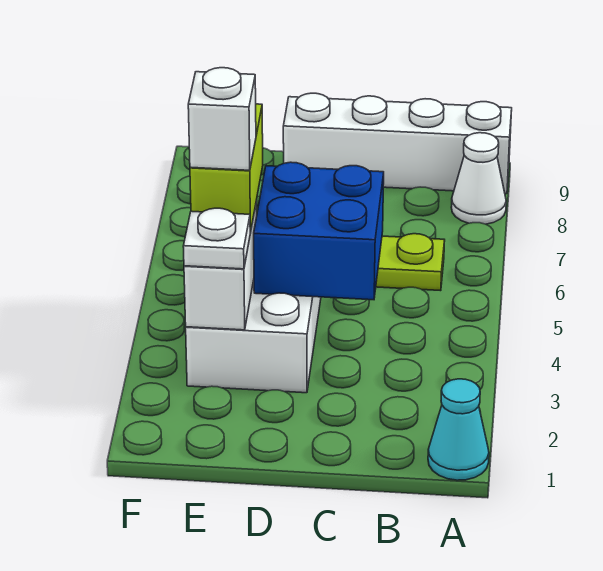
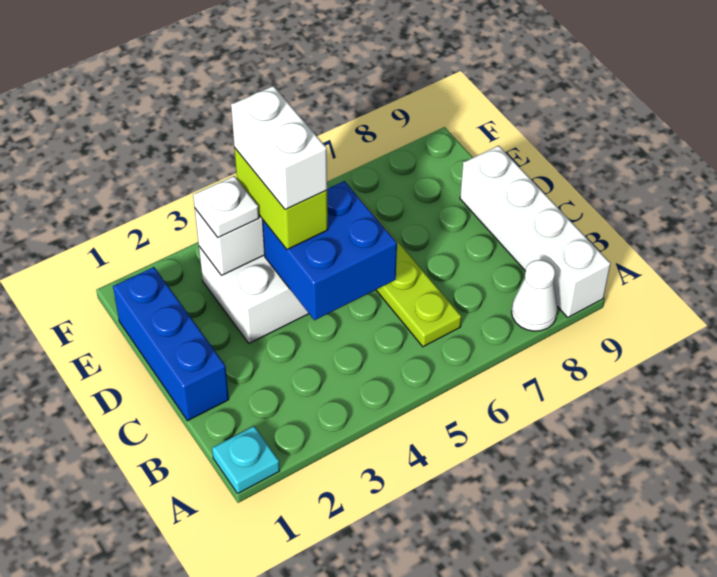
cyan 1x1 cone [428,379,489,480] -> cyan 1x1 plate [212,426,280,494]
none -> blue 1x3 brick [113,267,229,421]
lime 1x2 brick [190,104,263,232] -> lime 1x2 brick turned to [234,148,328,249]
white 1x1 brick [188,68,256,170] -> white 1x2 brick [231,86,327,210]

